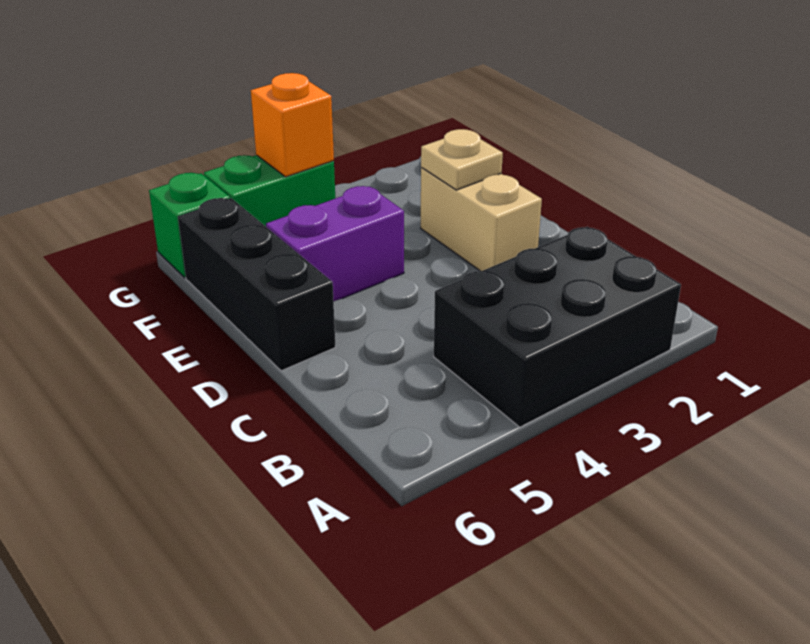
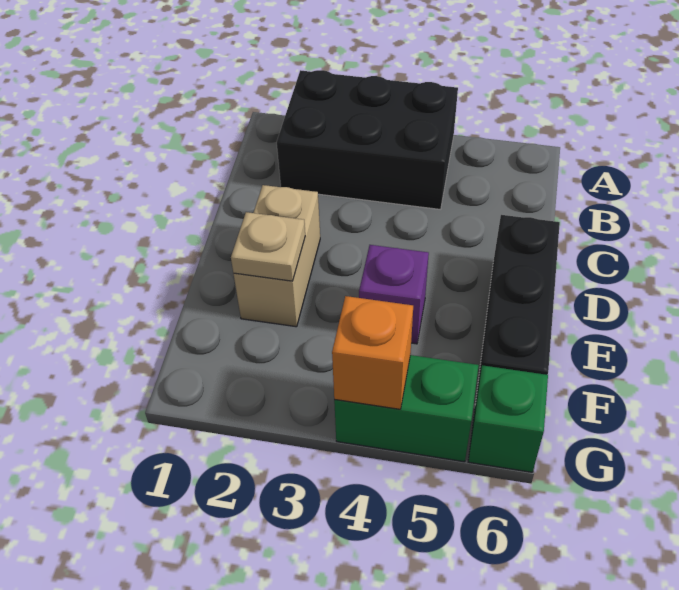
purple 1x2 brick [266,186,404,301] -> purple 1x1 brick [359,245,429,344]

